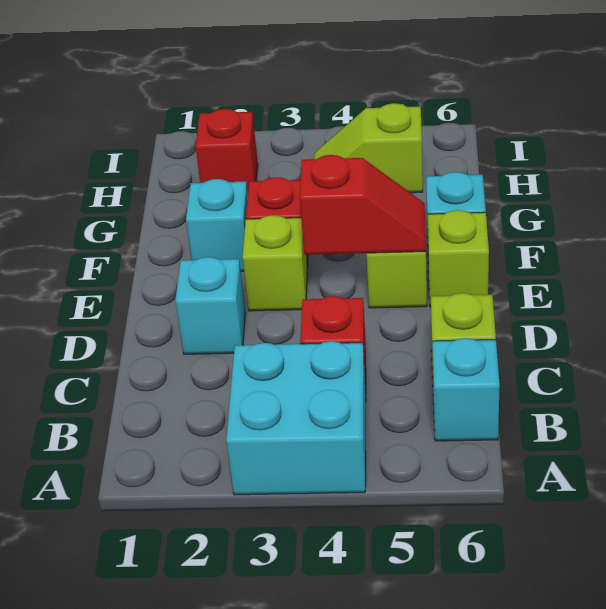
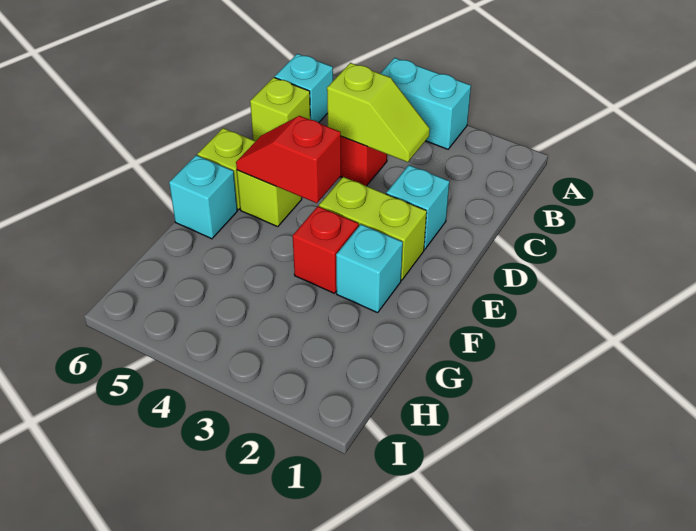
cyan 2x2 brick [226,341,366,495] -> cyan 1x2 brick [380,58,471,149]
lime 1x1 brick [242,215,307,311] -> lime 1x2 brick [319,177,427,280]
red 1x1 brick [195,109,258,193] -> none
lime 1x2 slope [314,103,423,193] -> lime 1x2 slope moved to [327,63,430,162]

